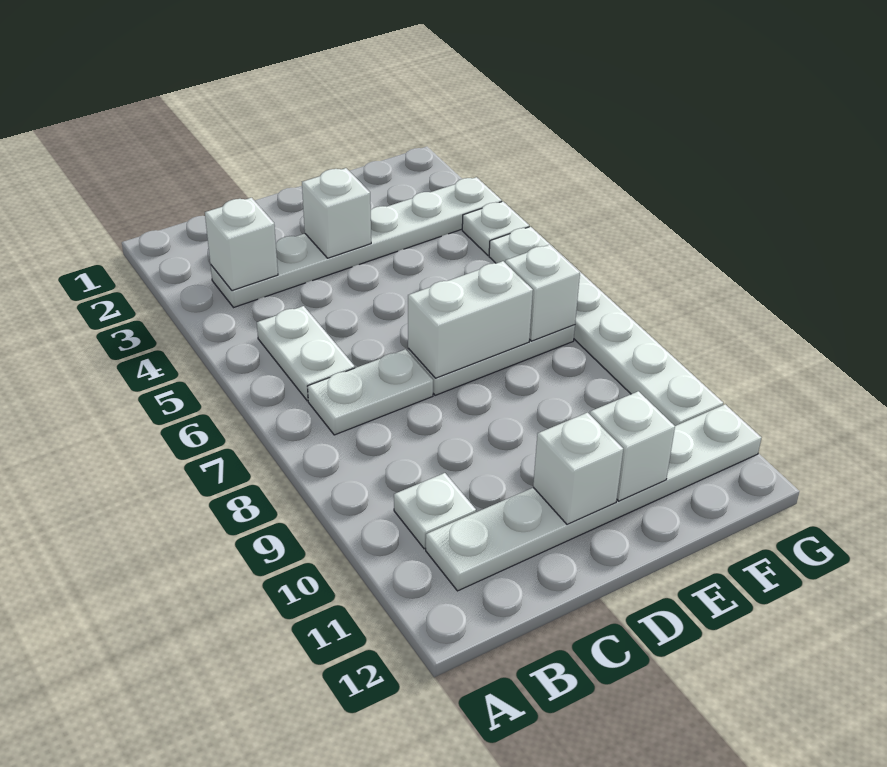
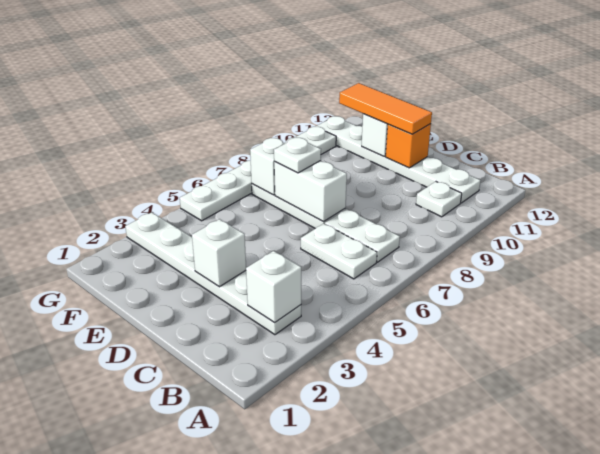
white 1x2 plate [257,306,355,401] -> white 1x2 plate turned to [301,224,377,279]
white 1x1 brick [533,413,623,524] -> orange 1x1 brick [386,124,431,168]
none -> orange 1x3 tile [339,83,432,134]
white 1x1 plate [462,201,529,255] -> white 1x1 plate moved to [274,138,321,173]

